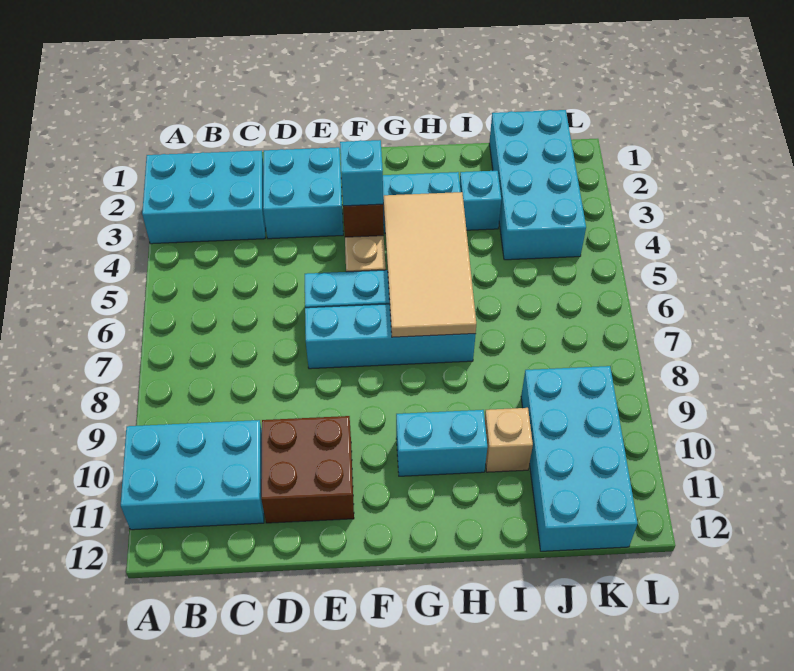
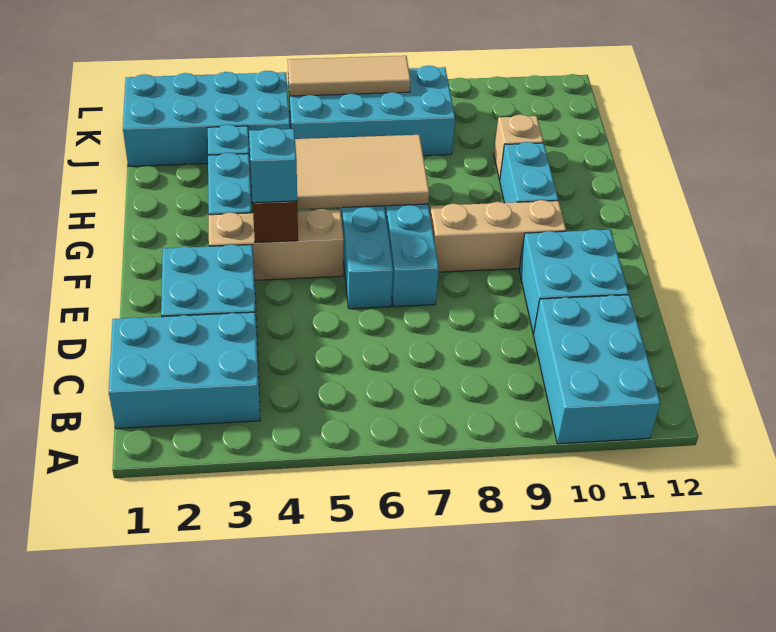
cyan 2x3 brick [142,150,266,244] -> cyan 2x3 brick turned to [109,312,260,429]
brown 2x2 brick [261,416,354,523] -> cyan 2x2 brick [519,229,629,334]
none -> tan 1x3 brick [430,200,566,272]
cyan 2x4 brick [521,366,638,551] -> cyan 2x4 brick moved to [288,66,455,156]
none -> tan 1x3 tile [288,56,411,96]

